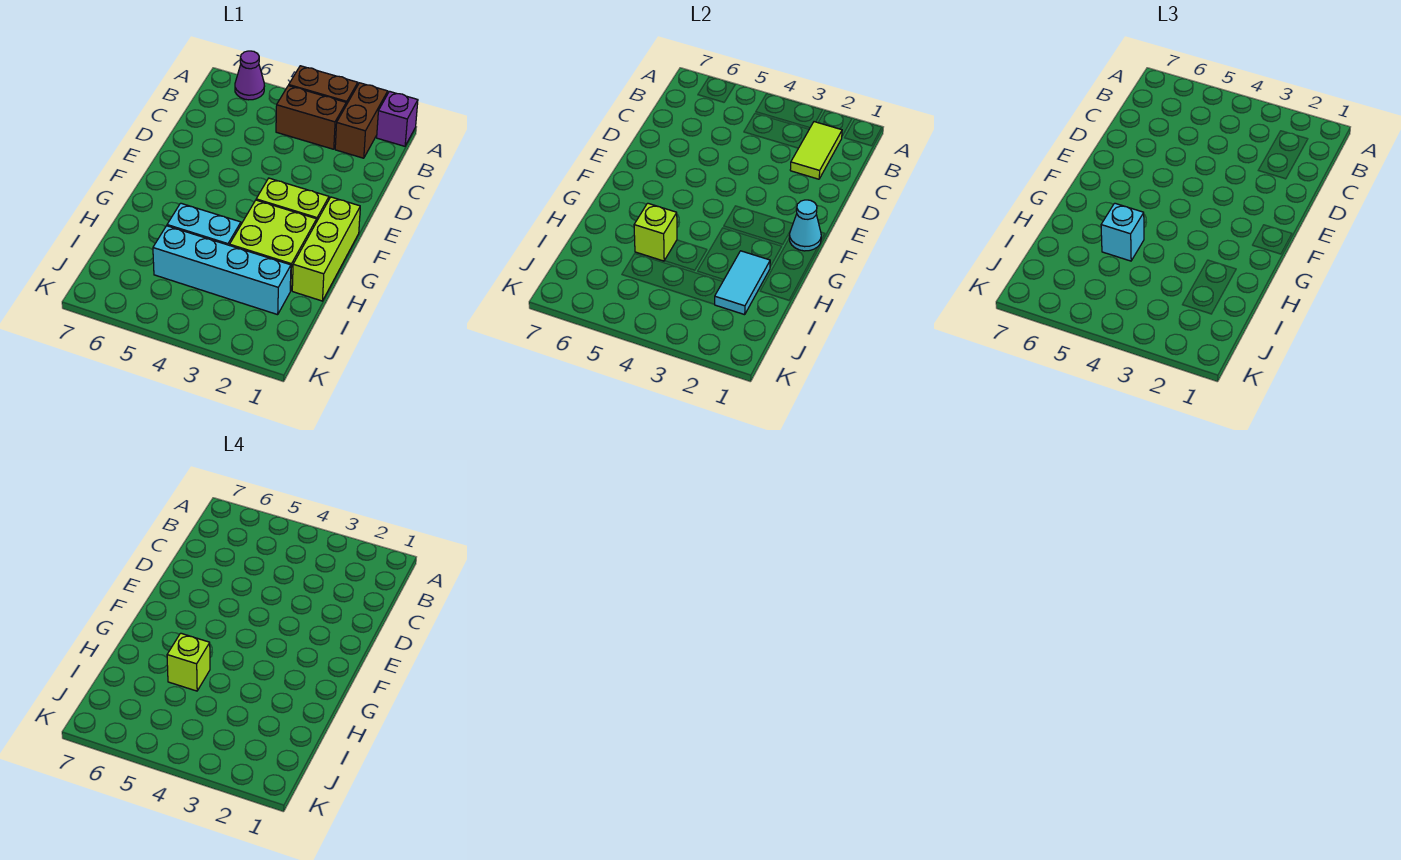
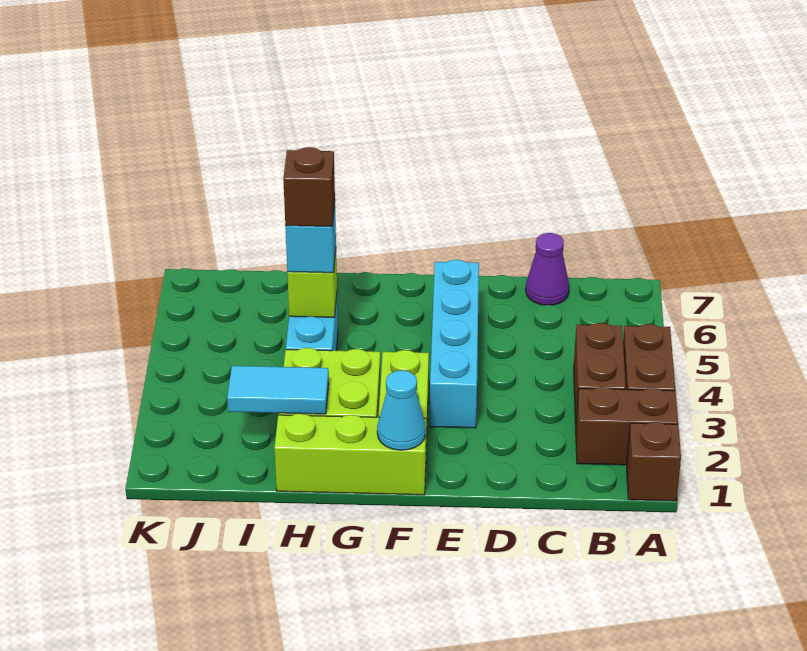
purple 1x1 brick [377,91,418,146] -> brown 1x1 brick [627,422,681,501]
purple 1x1 cone [235,51,264,100] -> purple 1x1 cone moved to [526,233,569,305]
lime 1x2 tile [790,122,842,179] -> none
lime 1x1 brick [167,633,210,691] -> brown 1x1 brick [283,147,335,227]
cyan 1x4 brick [153,226,291,315] -> cyan 1x4 brick moved to [430,260,479,428]

